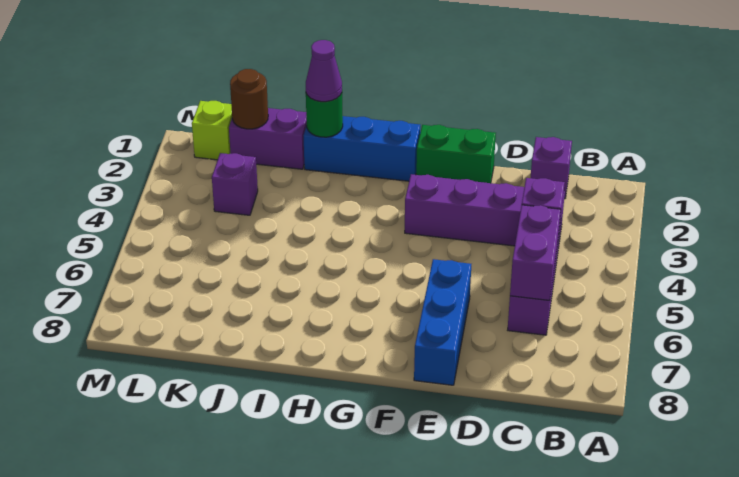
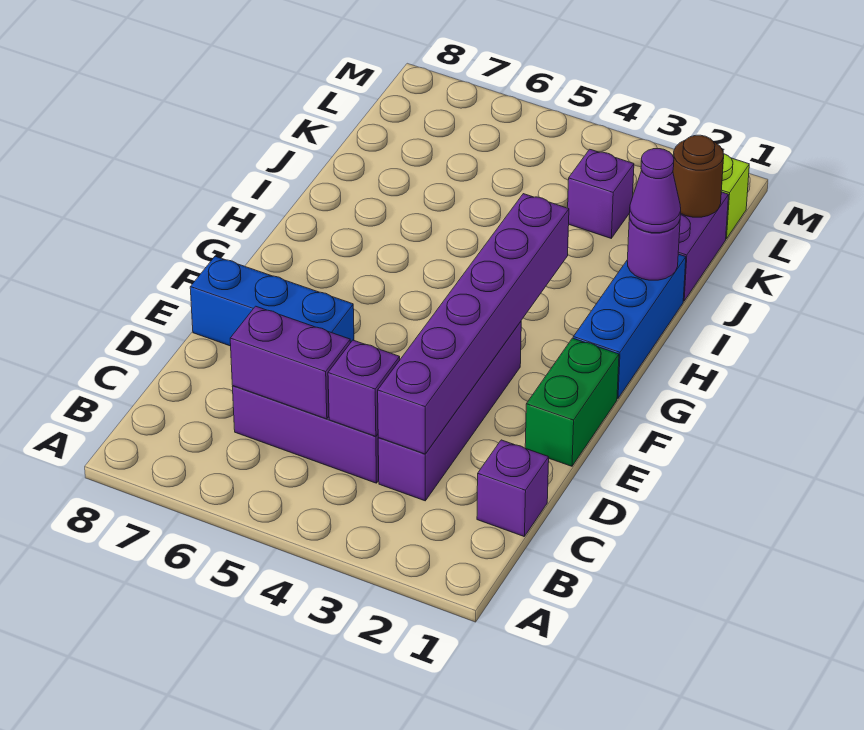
none -> purple 1x6 brick [378,194,569,454]
green 1x1 round brick [306,93,343,137] -> purple 1x1 round brick [627,215,680,280]

